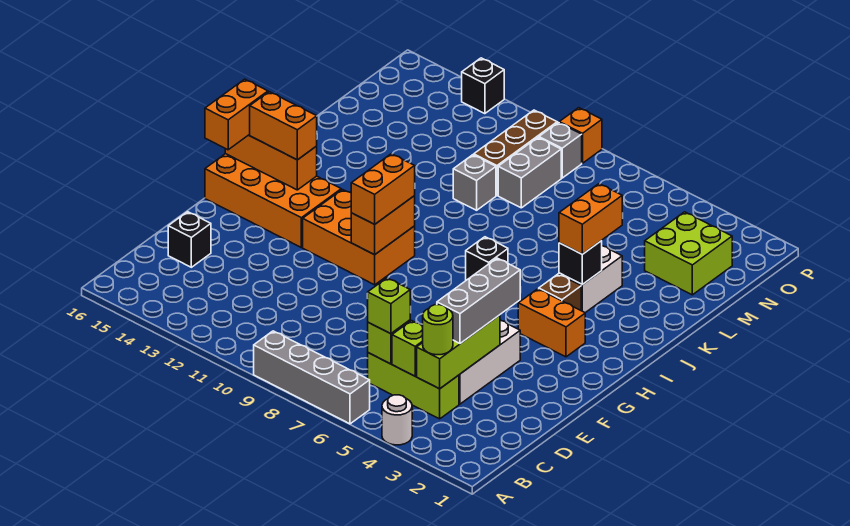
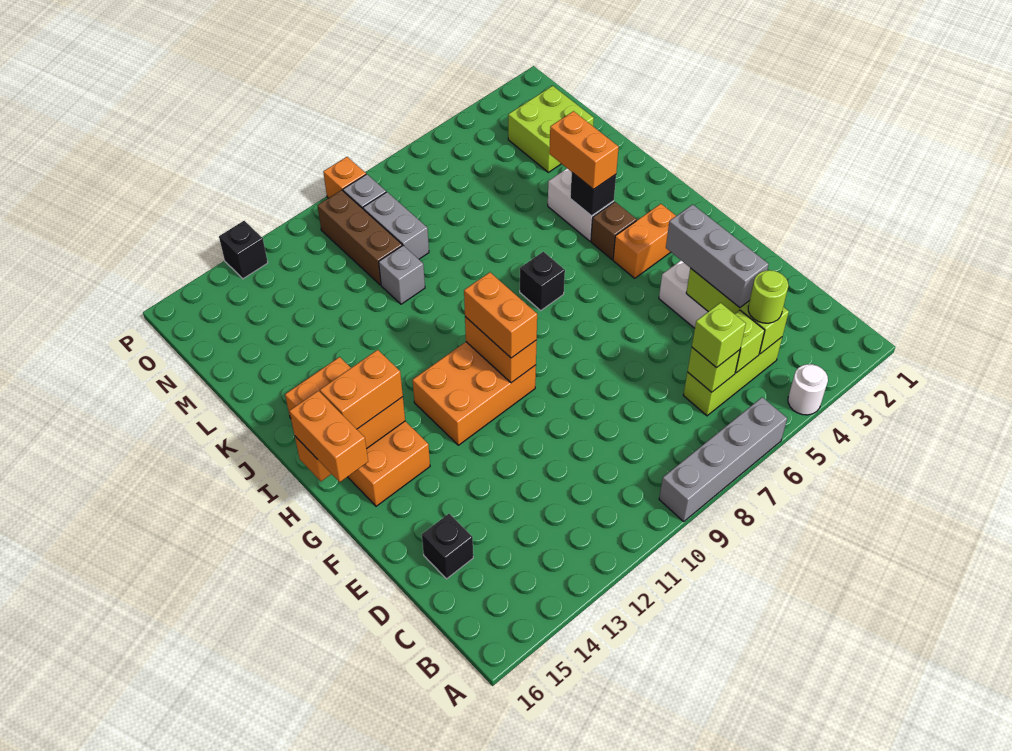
orange 2x4 brick [205,154,341,247] -> orange 2x4 brick turned to [285,357,430,506]

